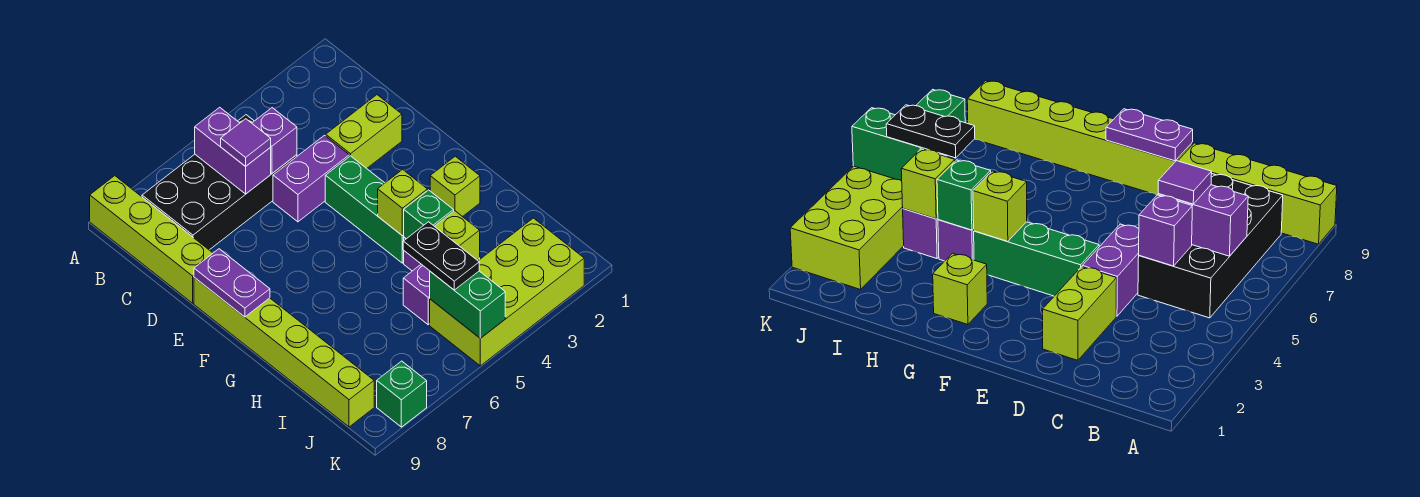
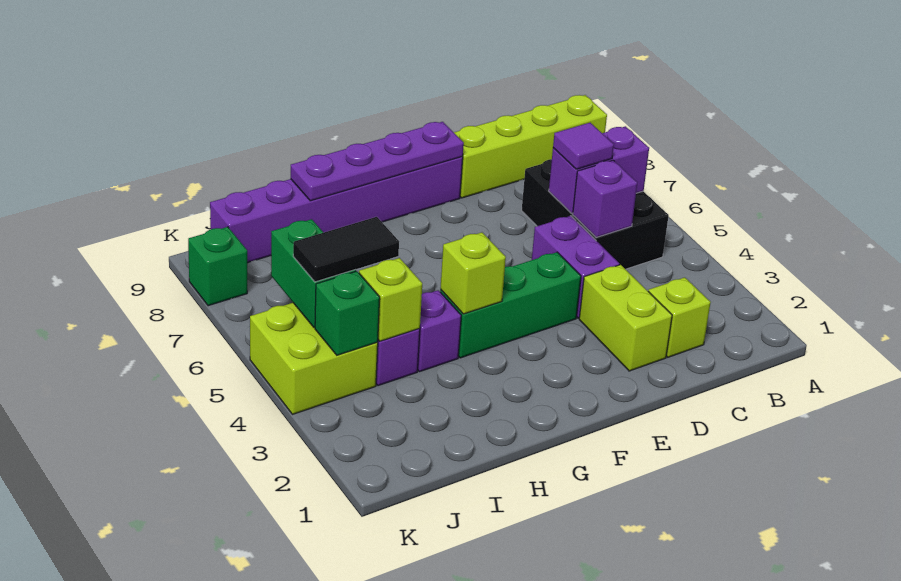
black 2x4 brick [142,115,297,250] -> black 2x3 brick [522,159,669,269]
lime 1x6 brick [194,277,374,427] -> purple 1x6 brick [210,157,463,263]
purple 1x2 plate [194,249,270,317] -> purple 1x4 plate [291,122,464,201]
lime 1x1 brick [430,156,480,217] -> lime 1x1 brick moved to [648,277,711,357]
green 1x1 brick [404,190,454,239] -> green 1x1 brick moved to [315,271,380,355]
black 1x2 plate [403,222,479,290] -> black 1x2 tile [293,217,399,282]
lime 2x4 brick [430,218,584,366] -> lime 2x2 brick [250,303,378,414]
green 1x2 brick [430,271,505,338] -> green 1x2 brick turned to [271,219,356,328]

